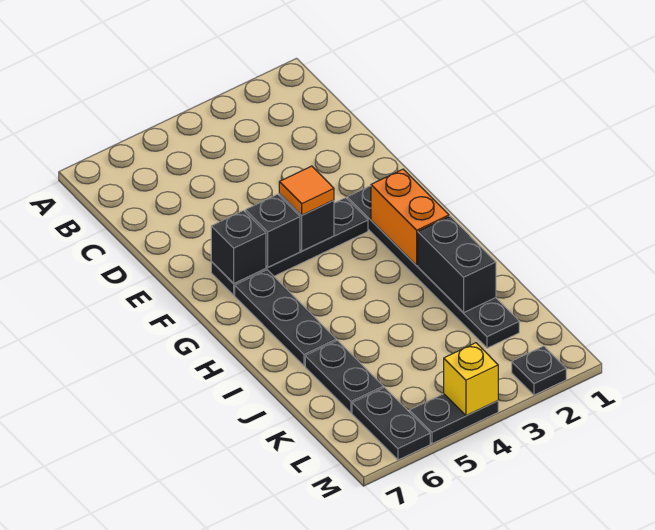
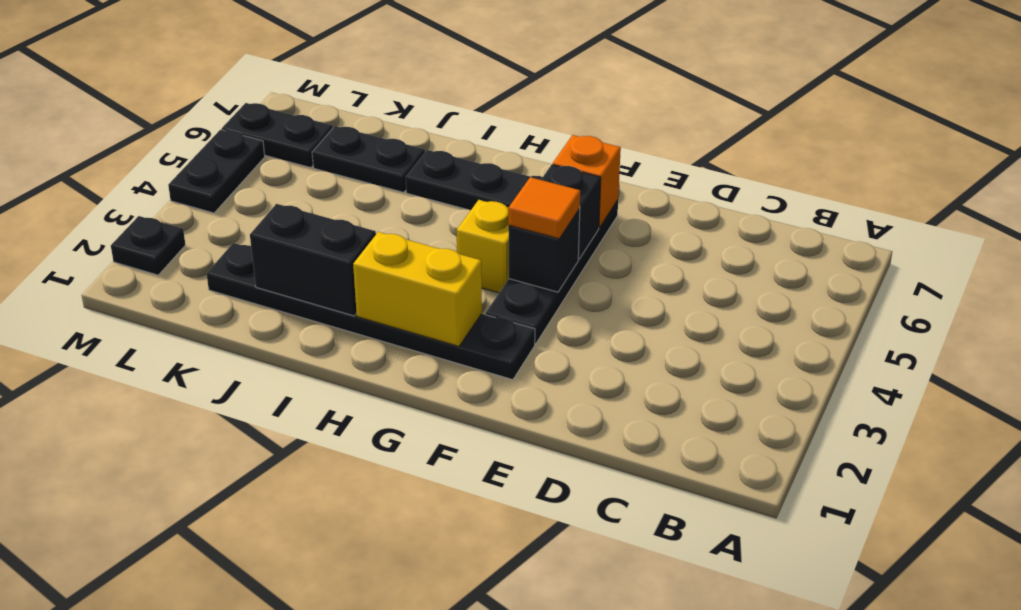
black 1x1 brick [211,211,266,283] -> orange 1x1 brick [552,135,621,228]
orange 1x2 brick [371,169,449,266] -> yellow 1x2 brick [353,232,482,346]
yellow 1x1 brick [444,343,498,416] -> yellow 1x1 brick moved to [457,200,509,293]

